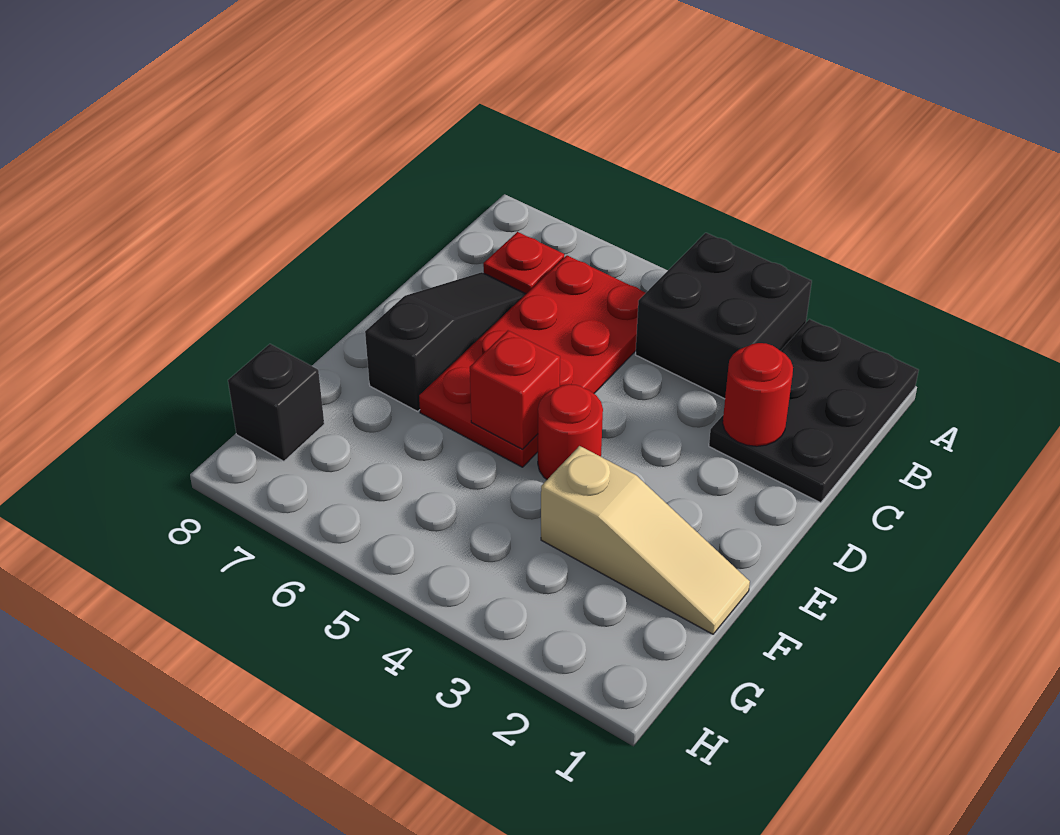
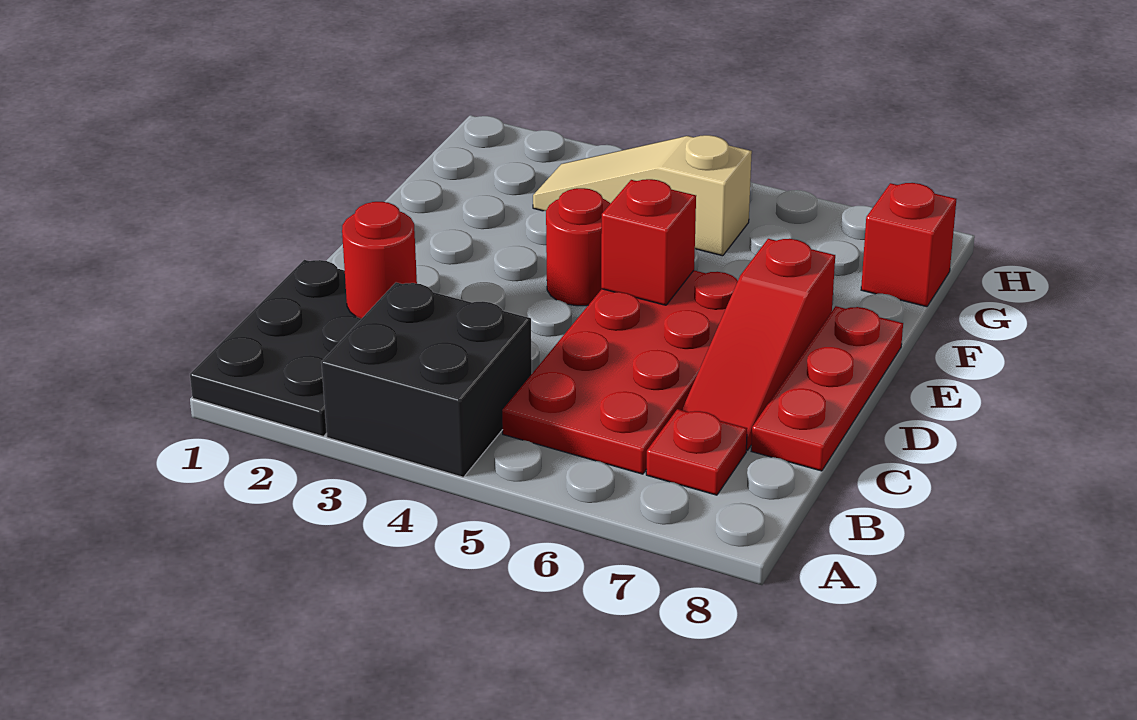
black 1x3 slope [365,272,525,411] -> red 1x3 slope [682,239,835,450]
none -> red 1x3 plate [751,306,903,471]
tan 1x3 slope [541,446,750,634] -> tan 1x3 slope moved to [533,135,752,256]
black 1x1 brick [228,344,324,461] -> red 1x1 brick [861,183,956,307]

